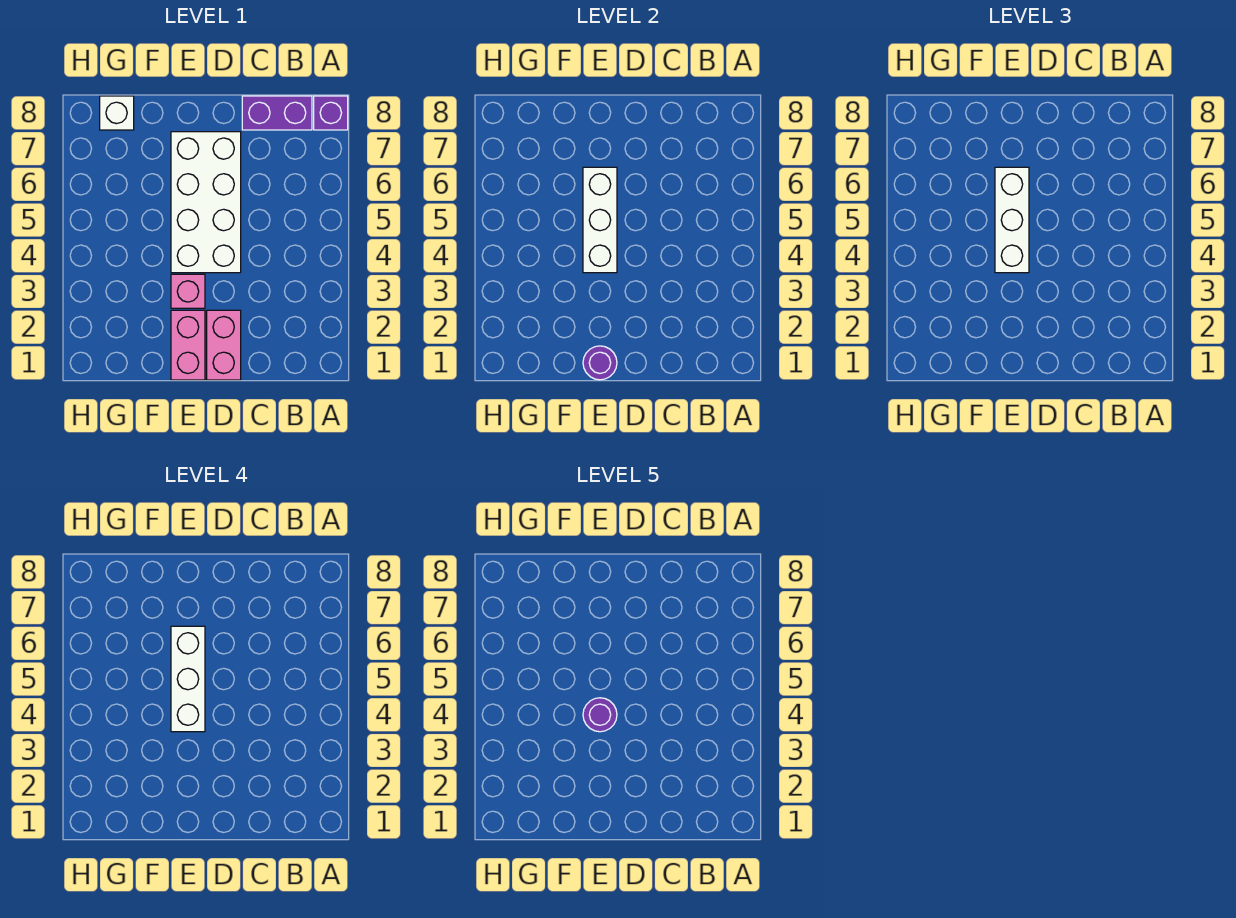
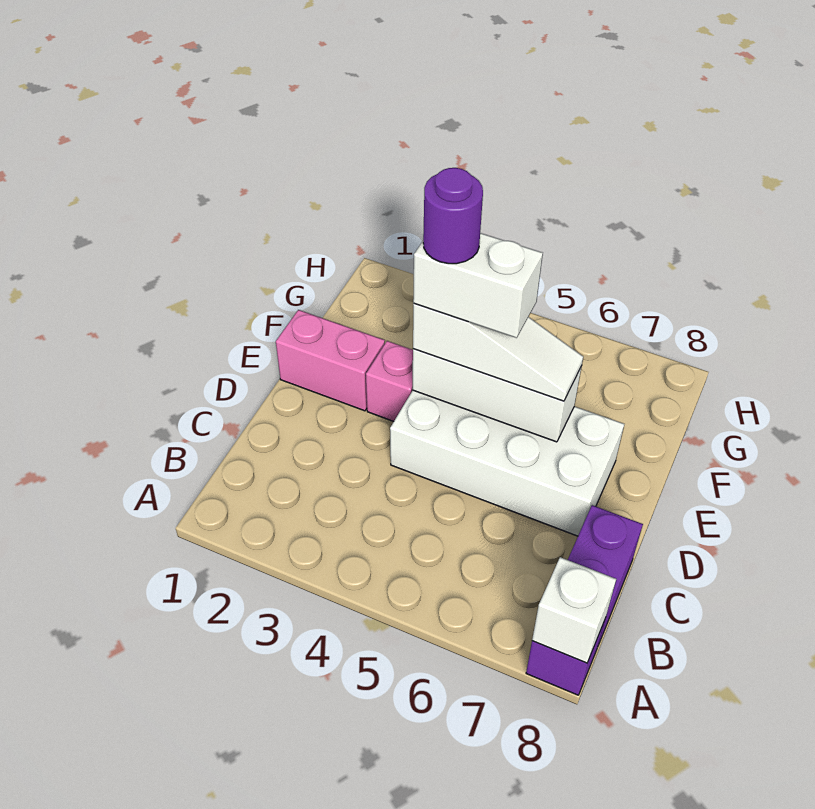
pink 1x2 brick [207,310,241,380] -> none
purple 1x1 round brick [583,346,617,380] -> none
white 1x3 brick [995,167,1029,273] -> white 1x3 slope [413,304,583,401]
white 1x3 brick [171,626,205,732] -> white 1x2 brick [413,233,543,338]
white 1x1 brick [100,96,134,130] -> white 1x1 brick moved to [532,557,616,663]

